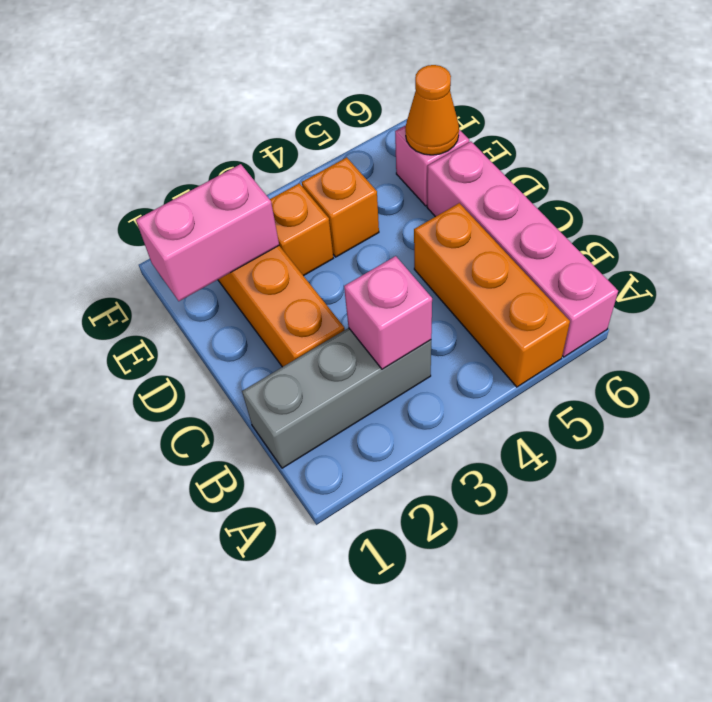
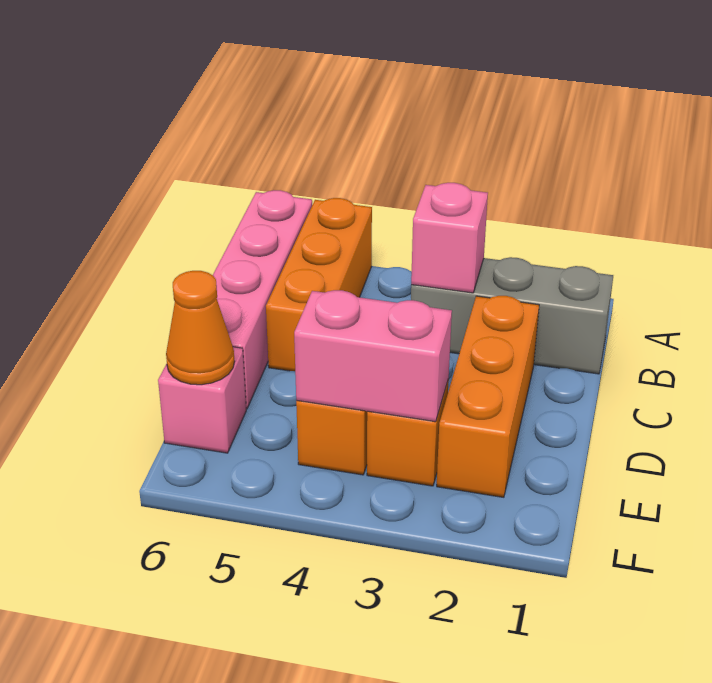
pink 1x2 brick [136,164,279,301] -> pink 1x2 brick moved to [294,290,452,422]

